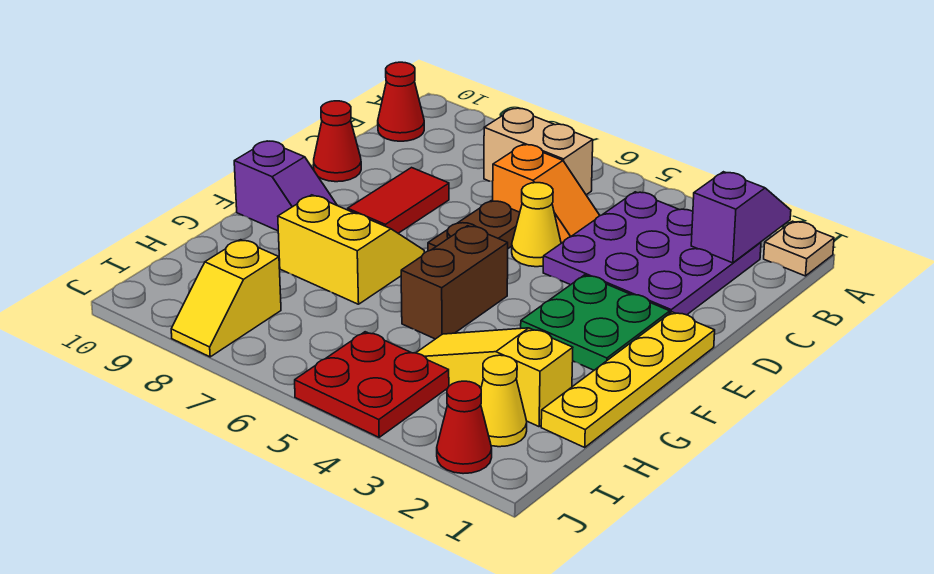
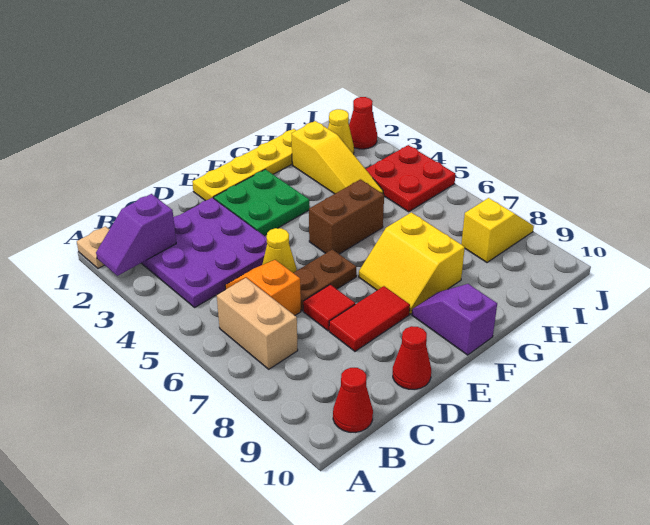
none -> red 1x1 tile [303,285,355,331]

